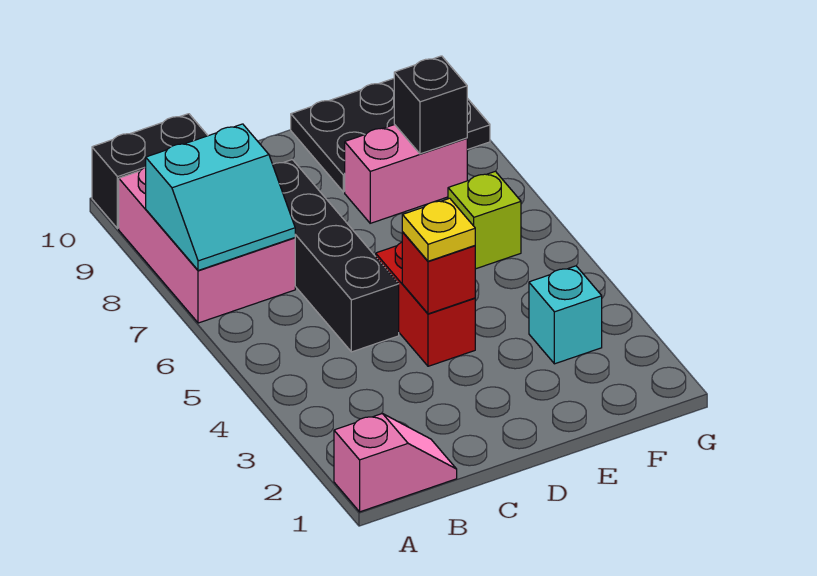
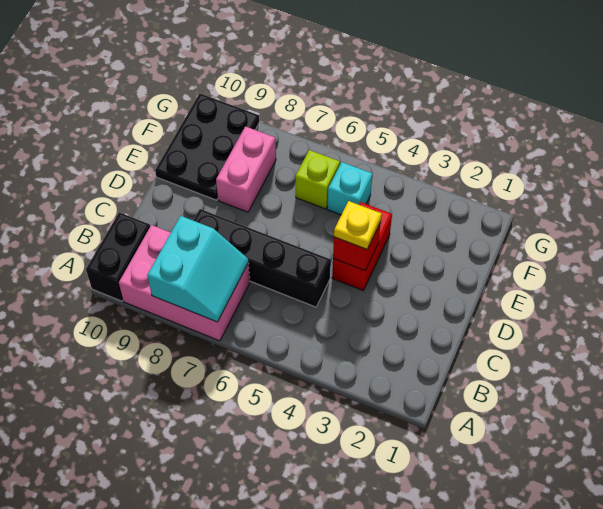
pink 1x2 slope [334,414,457,512] -> none
red 1x2 brick [376,242,475,366] -> red 1x2 brick turned to [332,202,392,291]
cyan 1x1 brick [529,266,602,364] -> cyan 1x1 brick moved to [327,162,372,215]
black 1x1 brick [394,56,467,154] -> none

